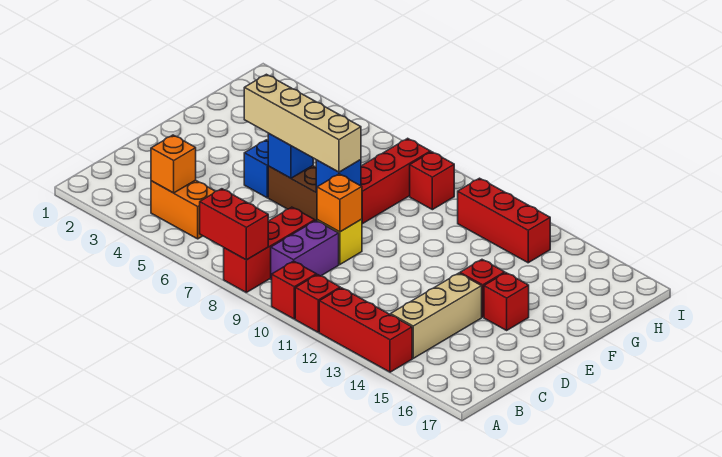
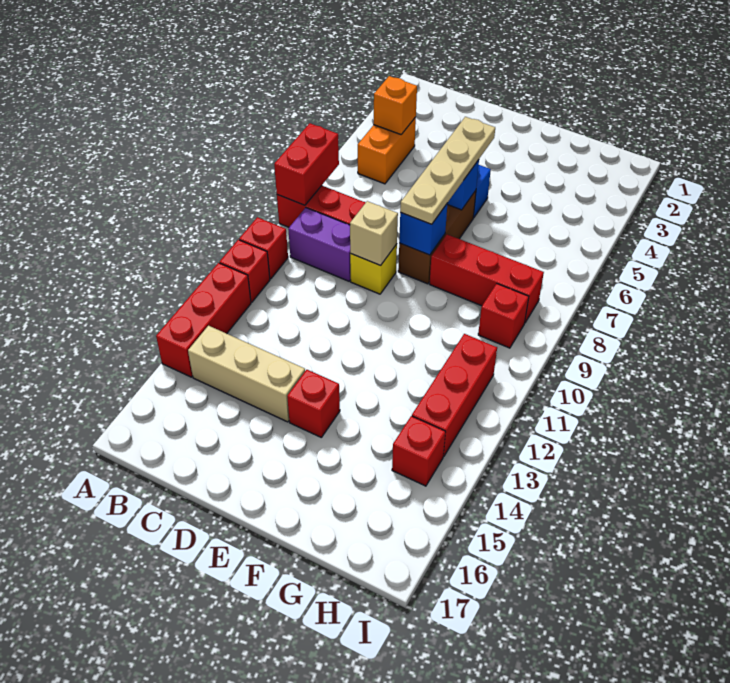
orange 1x1 brick [317,174,362,232] -> tan 1x1 brick [350,201,398,266]
tan 1x4 brick [244,74,361,172] -> tan 1x4 plate [400,117,495,224]
red 1x1 brick [484,273,529,330] -> red 1x1 brick moved to [392,416,445,486]

